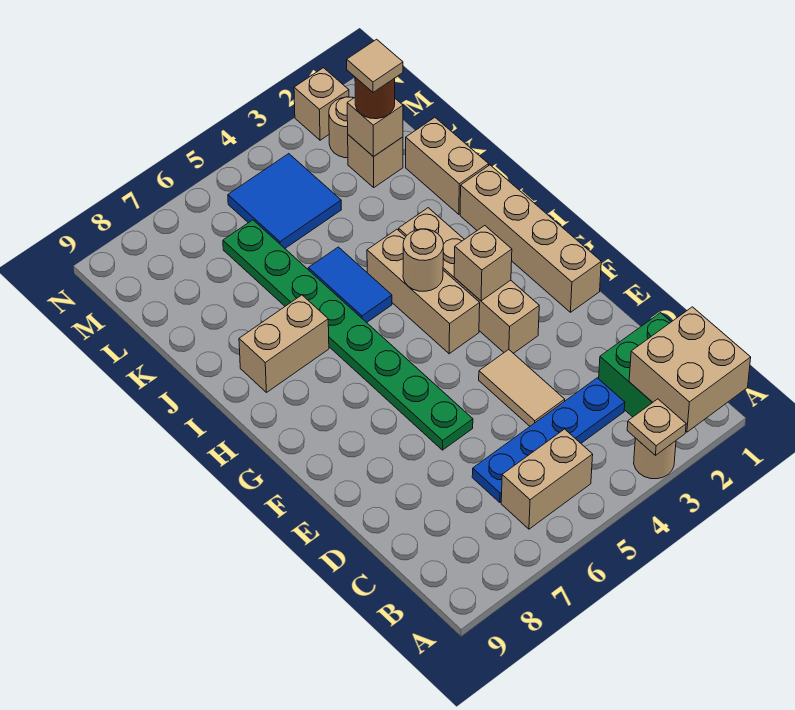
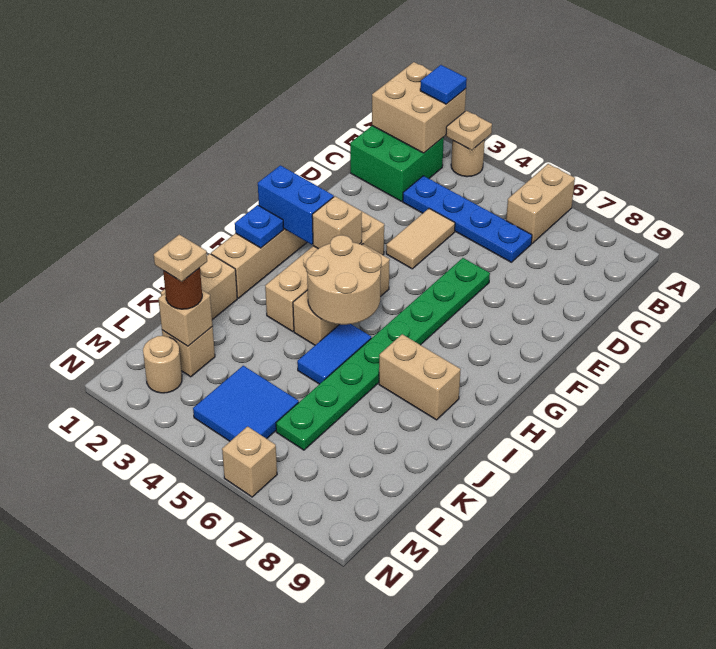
none -> blue 1x1 tile [420,65,467,104]
tan 1x2 brick [501,429,593,529] -> tan 1x2 brick turned to [506,164,575,243]
none -> blue 1x2 brick [258,165,334,245]
none -> blue 1x1 plate [235,205,284,248]
tan 1x1 round brick [403,229,443,291] -> tan 2x2 round brick [306,235,382,325]
tan 1x1 tile [347,39,403,92] -> tan 1x1 plate [154,234,207,281]
tan 1x1 brick [294,68,349,140] -> tan 1x1 brick moved to [222,426,277,497]

